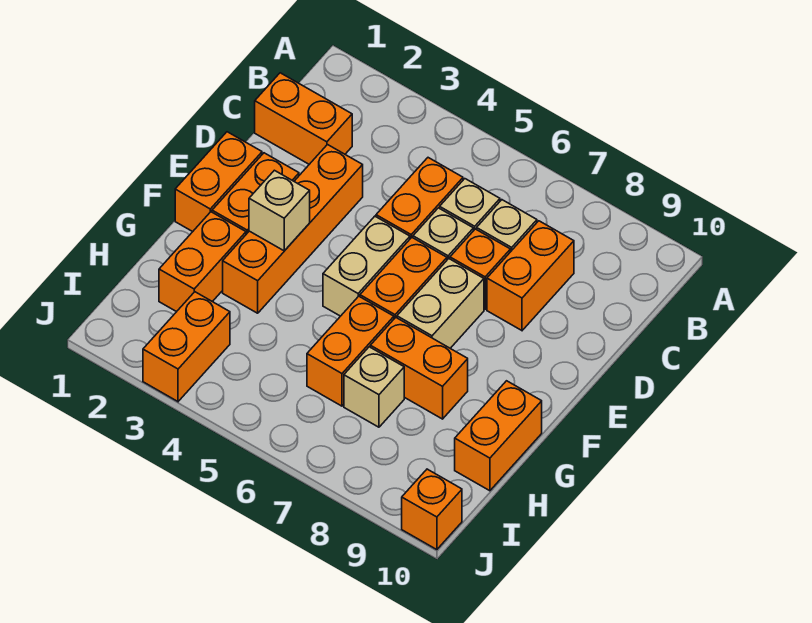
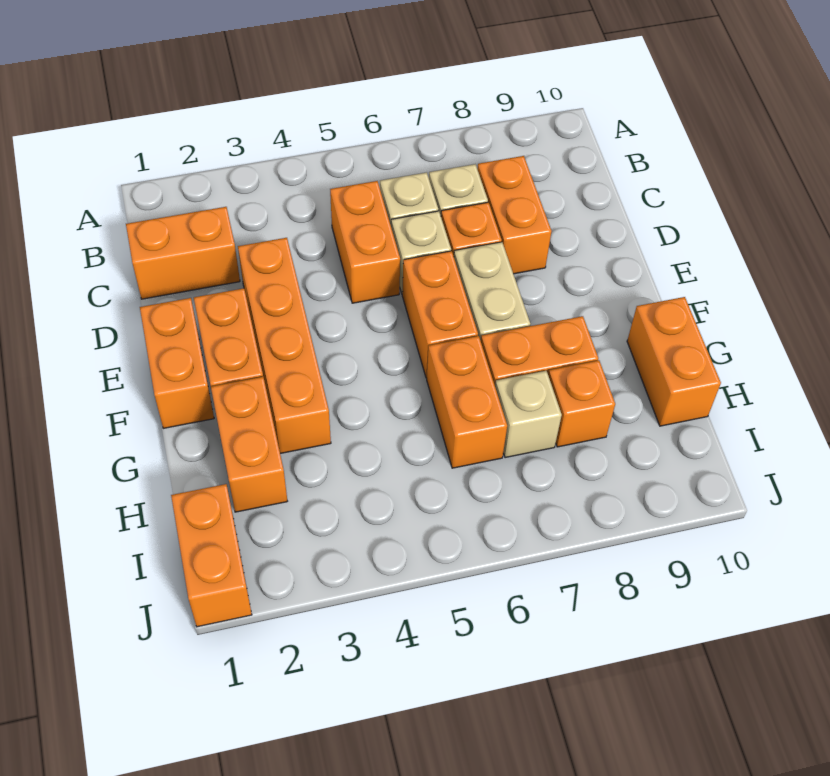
tan 1x2 brick [323,216,410,316] -> none
tan 1x1 brick [249,170,310,251] -> none
orange 1x2 brick [143,292,230,401] -> orange 1x2 brick moved to [171,484,252,627]
orange 1x1 brick [402,469,462,550] -> orange 1x1 brick moved to [548,360,615,447]

